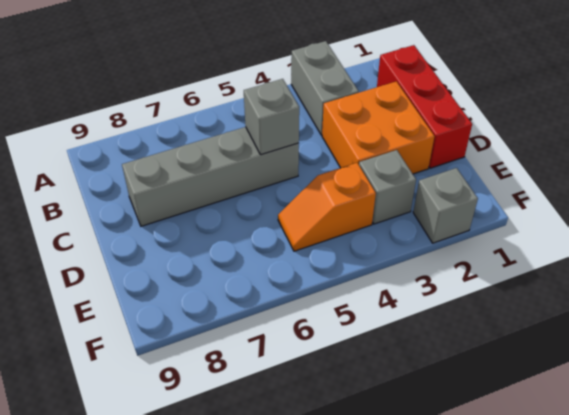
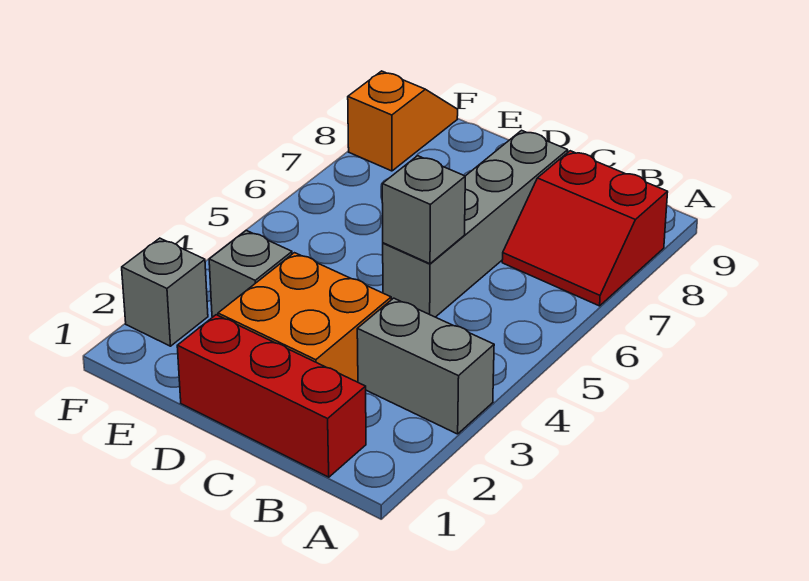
none -> red 2x2 slope [502,151,668,306]
orange 1x2 slope [278,163,376,251] -> orange 1x2 slope moved to [348,71,458,171]

